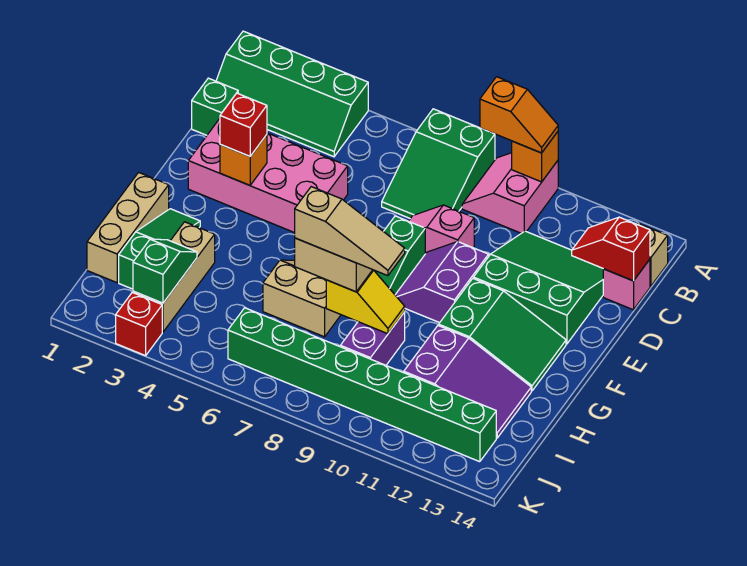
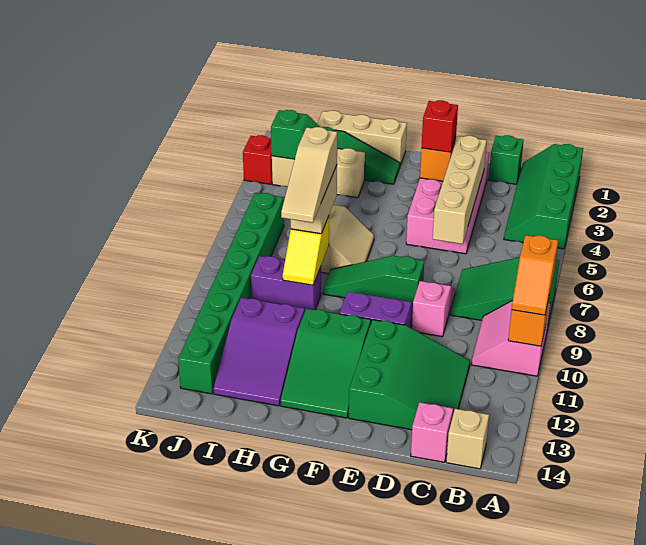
pink 2x2 slope [462,153,558,233] -> pink 2x2 slope turned to [472,300,550,376]
red 1x2 slope [572,217,650,281] -> none
none -> tan 1x4 brick [433,136,487,244]

